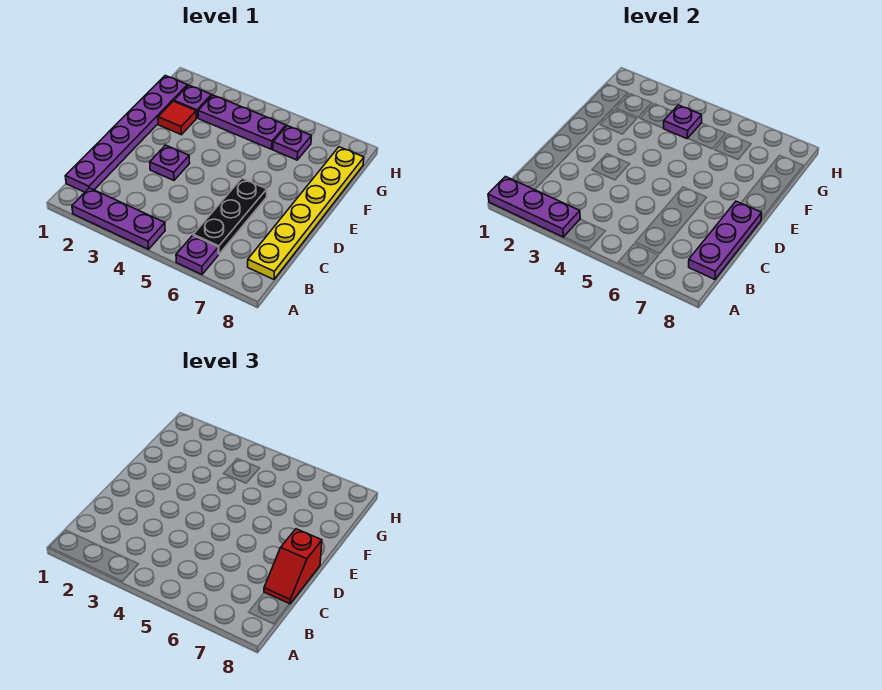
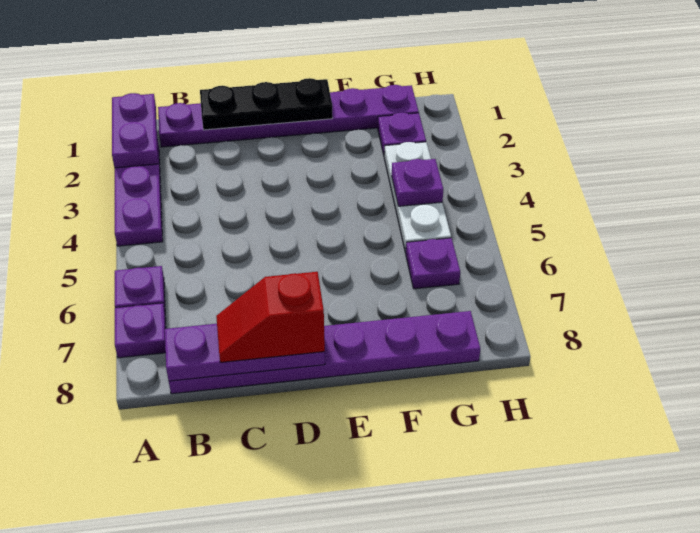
purple 1x3 plate [488,177,580,237] -> purple 1x2 plate [112,93,158,168]
black 1x3 plate [193,178,267,254] -> black 1x3 plate moved to [200,78,333,130]
yellow 1x6 plate [248,147,364,279] -> purple 1x6 plate [169,311,480,394]
purple 1x1 plate [150,145,190,180] -> purple 1x1 plate moved to [115,303,166,358]
red 1x1 tile [158,101,196,135] -> none
purple 1x3 plate [198,95,286,149] -> white 1x3 plate [384,142,451,253]

